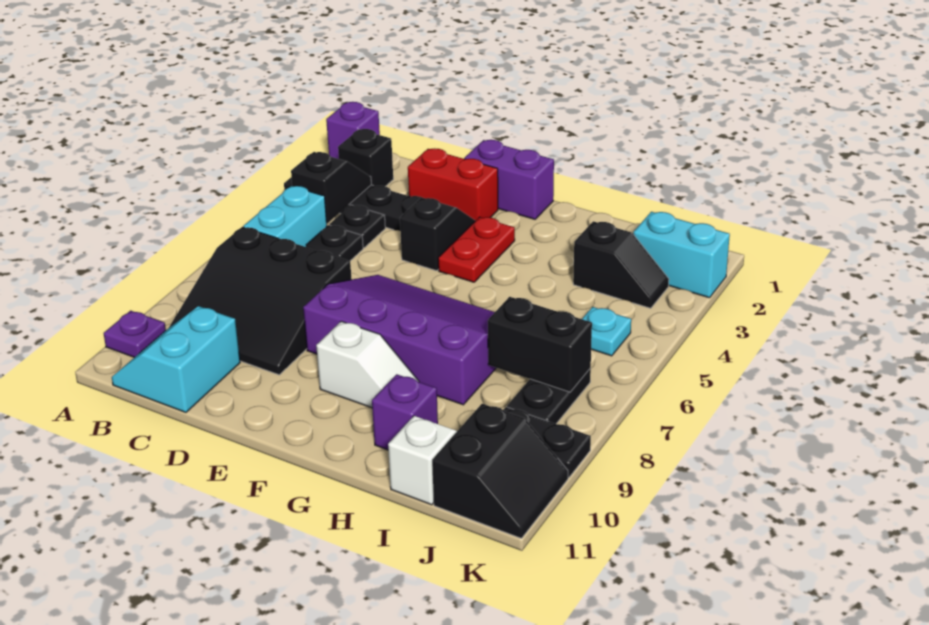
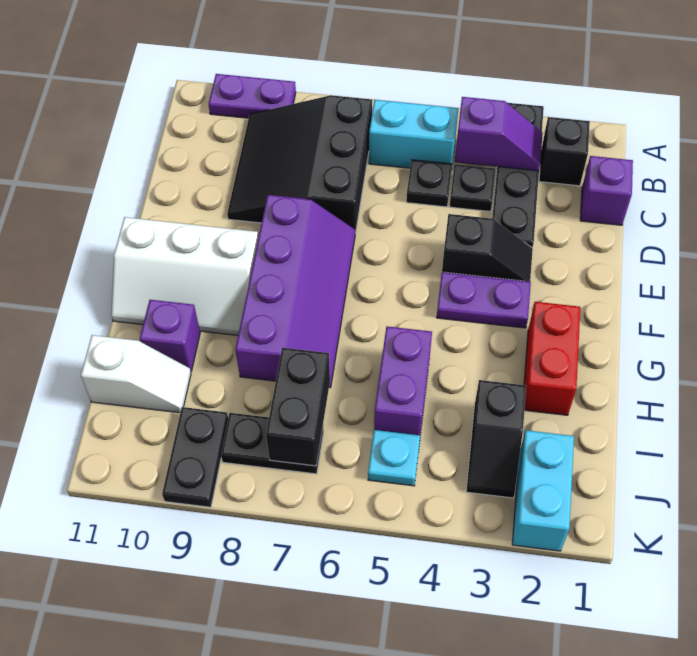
purple 1x1 brick [326,102,380,159] -> purple 1x1 brick moved to [580,156,633,225]
purple 1x1 plate [104,311,166,357] -> purple 1x2 plate [208,74,296,118]
black 1x2 slope [291,152,371,223] -> purple 1x2 slope [455,97,543,171]
cyan 2x2 slope [112,306,240,412] -> none
red 1x2 brick [408,148,498,221] -> red 1x2 brick moved to [524,302,580,415]
purple 1x2 brick [464,140,554,219] -> purple 1x2 brick moved to [374,326,432,435]
purple 3x4 slope [303,275,496,405] -> purple 2x4 slope [235,195,355,388]
red 1x2 plate [438,217,515,282] -> purple 1x2 plate [437,272,531,328]
white 1x2 slope [316,321,419,408] -> white 2x3 slope [111,217,258,335]
black 2x2 slope [432,404,568,538] -> none

